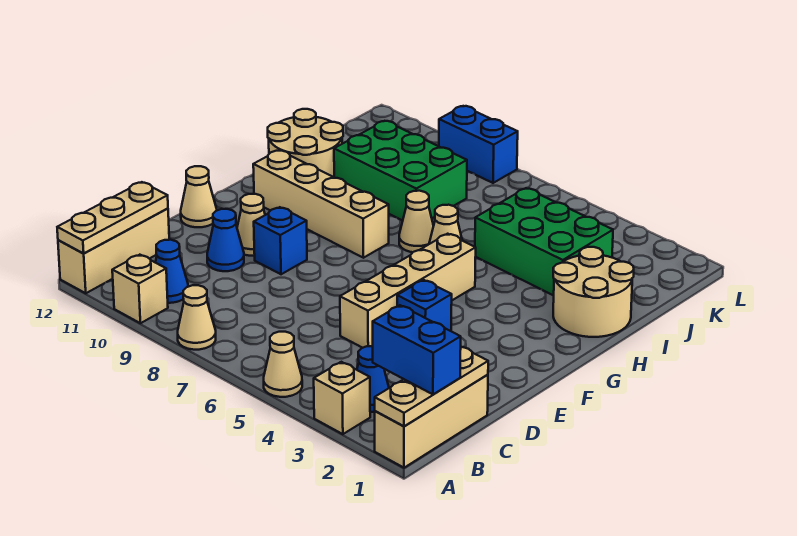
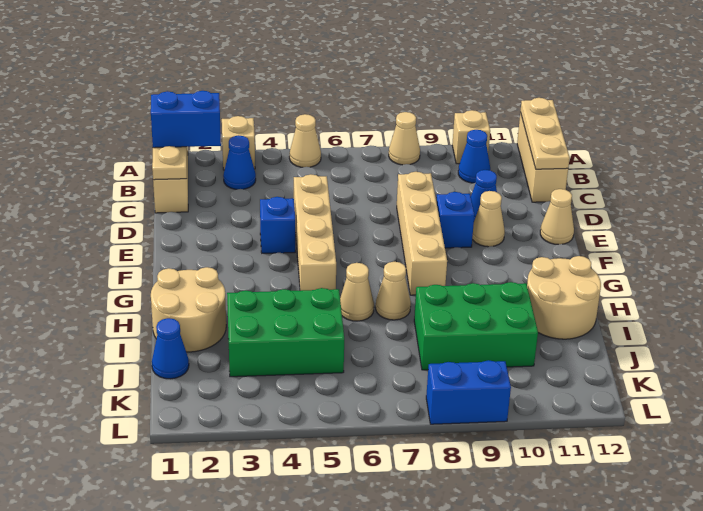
tan 1x4 brick [253,150,389,258] -> tan 1x4 brick turned to [397,172,447,295]
none -> blue 1x1 cone [152,318,189,379]

